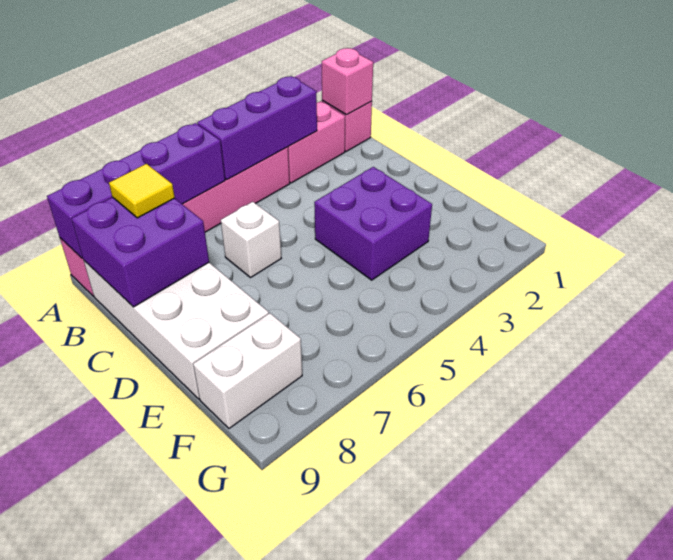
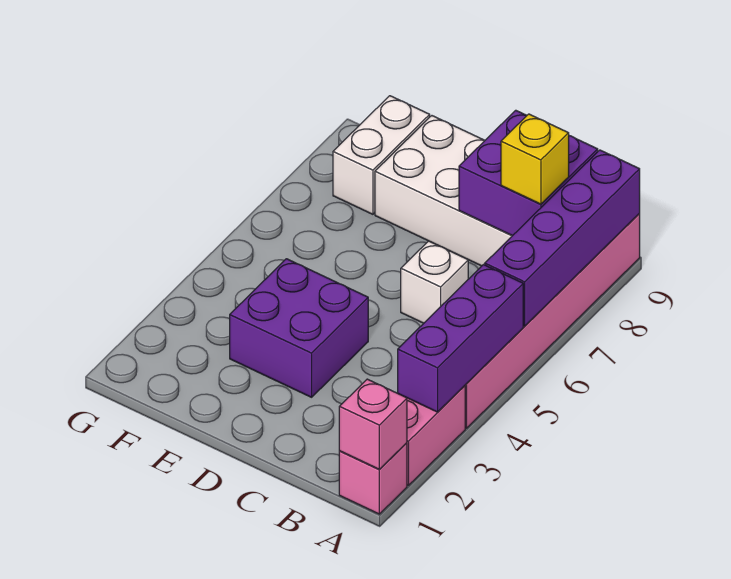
yellow 1x1 tile [109,164,175,218] -> yellow 1x1 brick [501,114,569,204]

